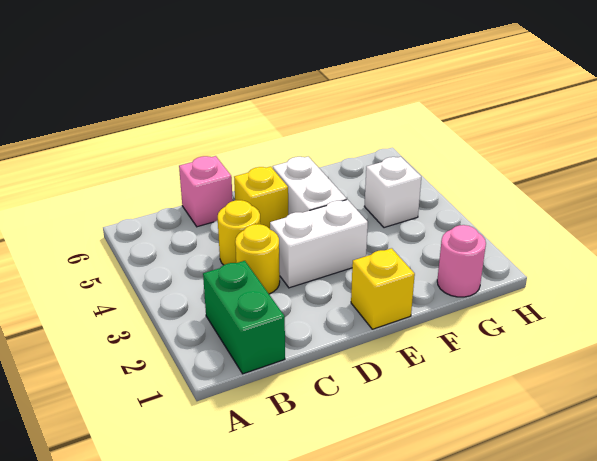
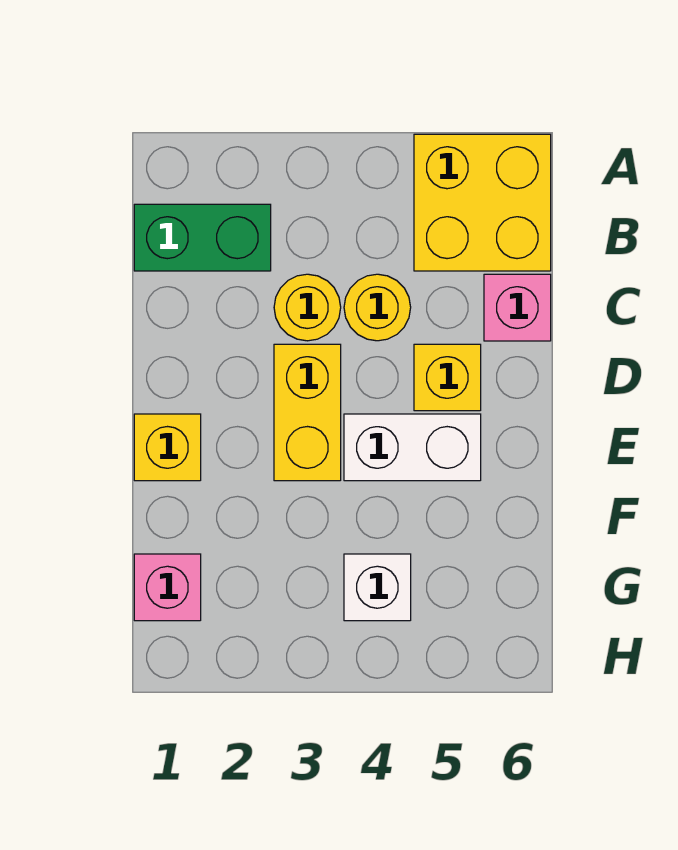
none -> yellow 2x2 brick [414,134,551,271]
white 1x2 brick [270,200,368,288] -> yellow 1x2 brick [274,344,341,481]
pink 1x1 round brick [437,225,486,297] -> pink 1x1 brick [134,554,201,621]

